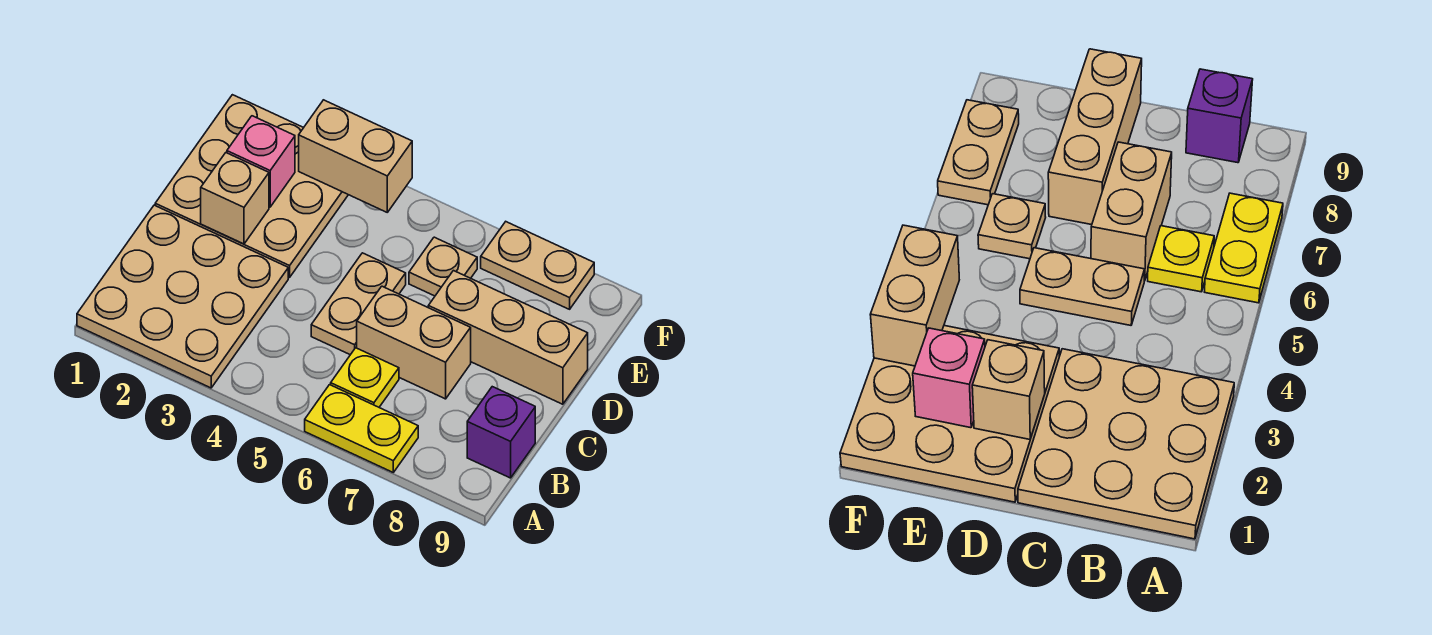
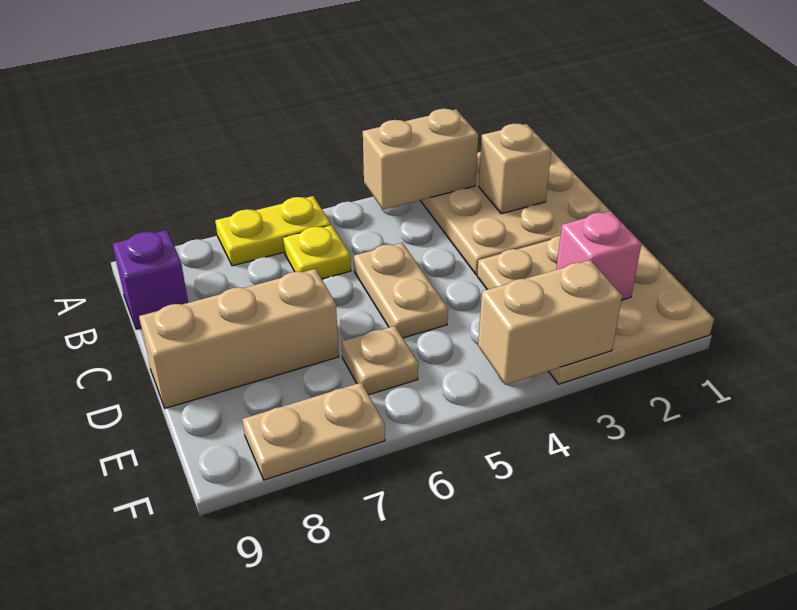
tan 1x2 brick [357,286,471,399] -> tan 1x2 brick moved to [363,109,478,210]
tan 1x1 brick [201,153,269,244] -> tan 1x1 brick moved to [479,124,551,214]

